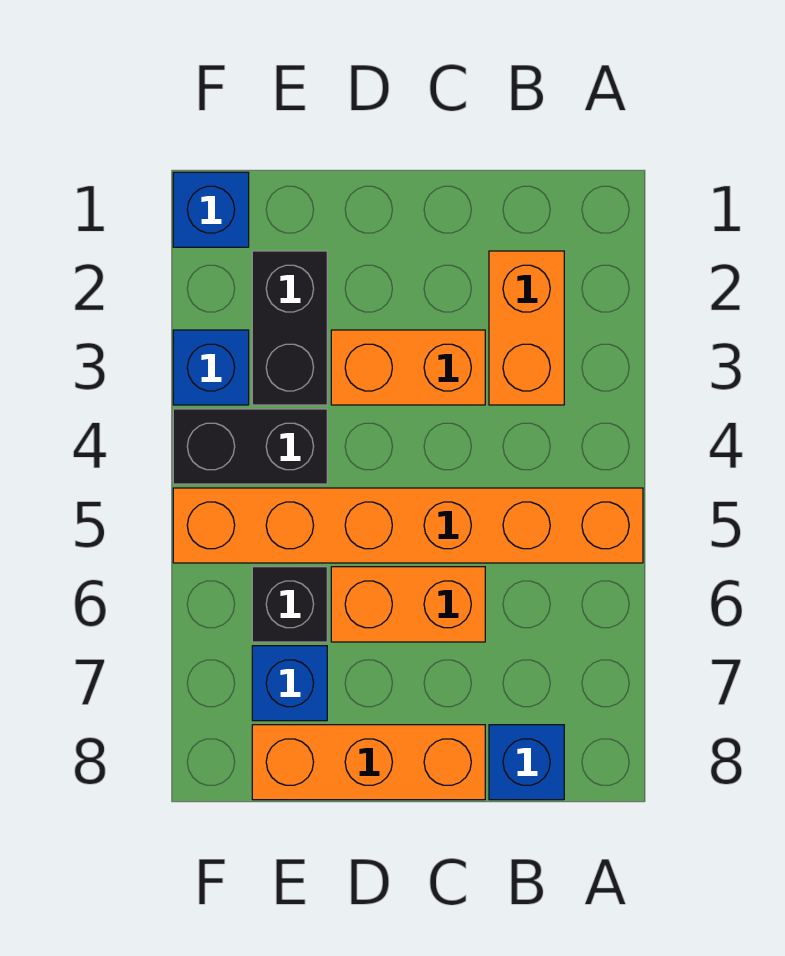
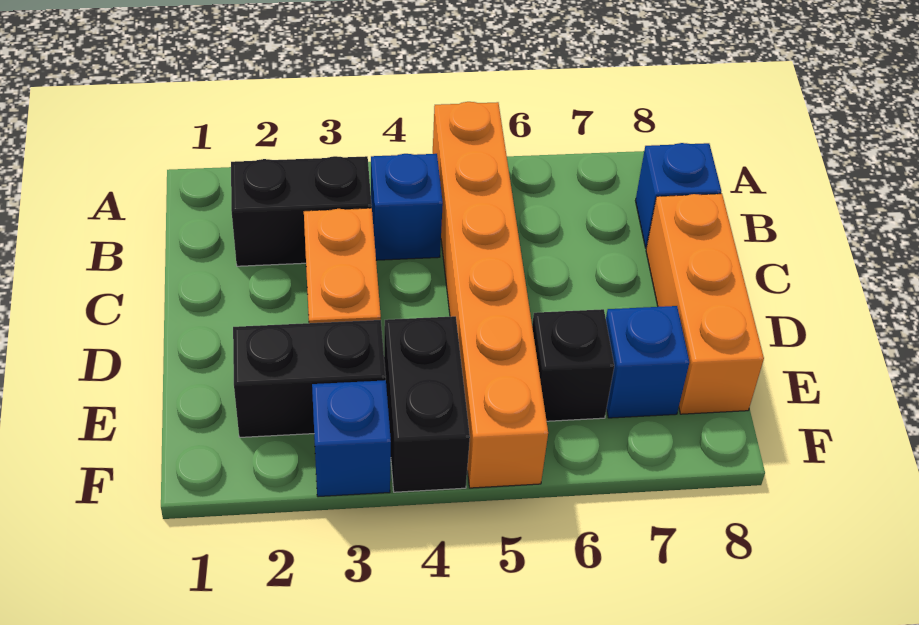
orange 1x2 brick [489,251,564,405] -> black 1x2 brick [231,156,372,266]
orange 1x2 brick [331,567,485,642] -> none
blue 1x1 brick [173,172,249,247] -> blue 1x1 brick moved to [371,154,443,260]

